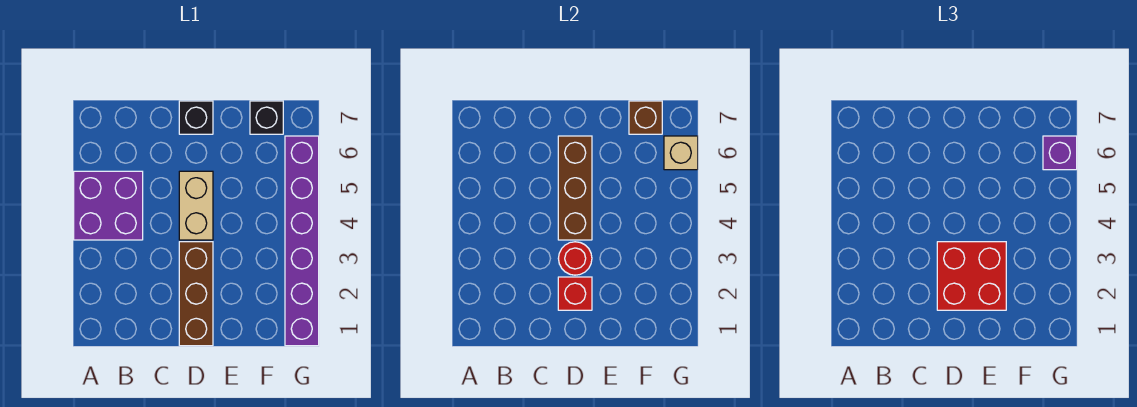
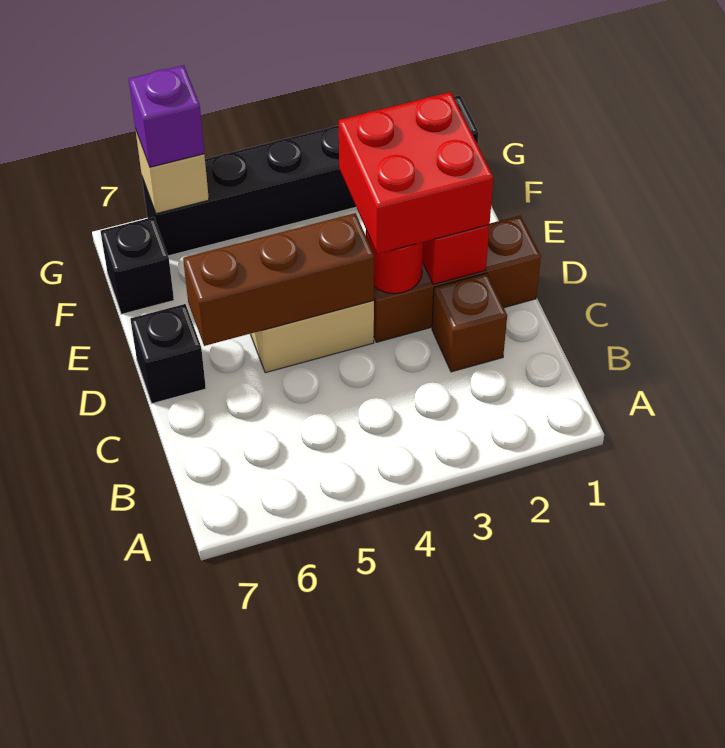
purple 2x2 brick [74,171,143,240] -> none
brown 1x1 brick [629,101,662,134] -> brown 1x1 brick moved to [432,273,507,372]
purple 1x6 brick [285,136,319,346] -> black 1x6 brick [142,95,479,256]

